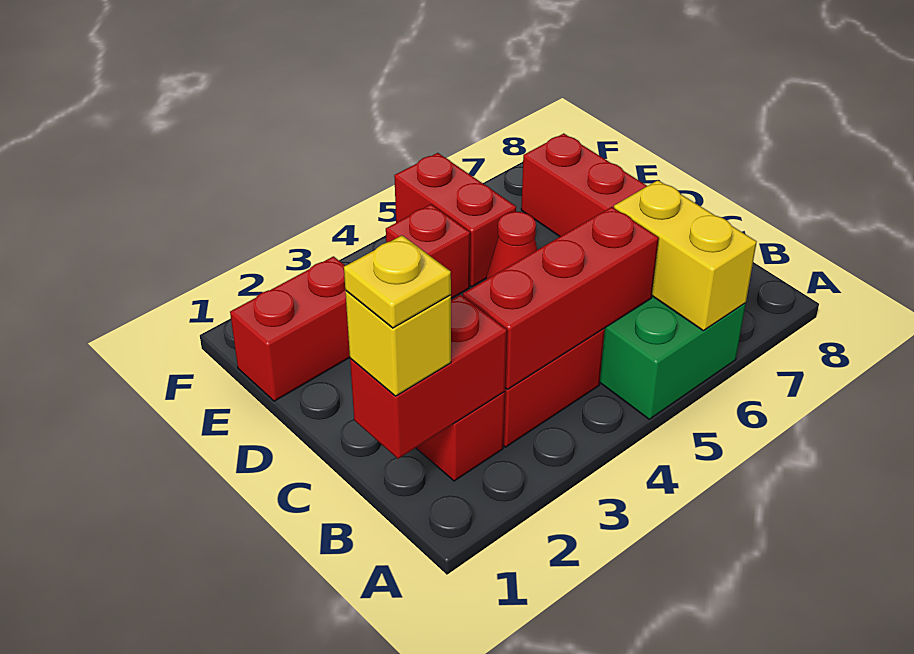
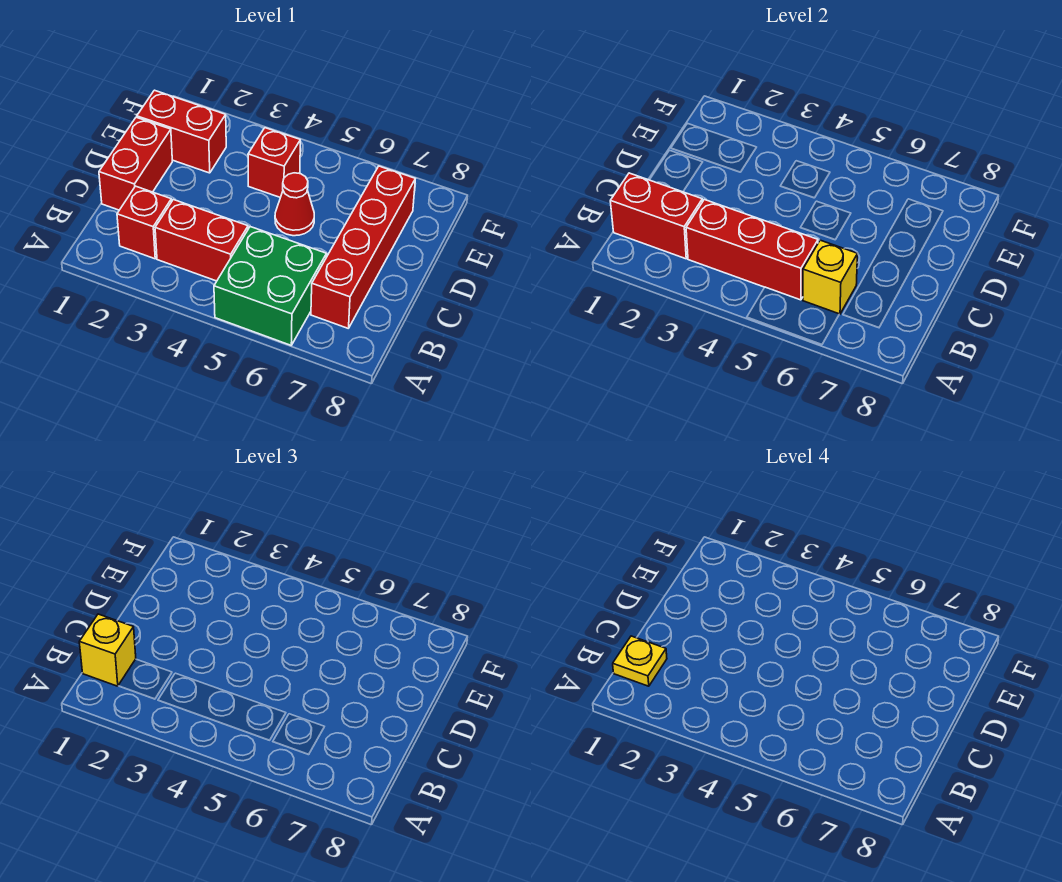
yellow 1x2 brick [614,180,757,331] -> yellow 1x1 brick [803,240,858,314]
red 1x2 brick [394,153,516,287] -> red 1x2 brick moved to [99,117,172,210]

